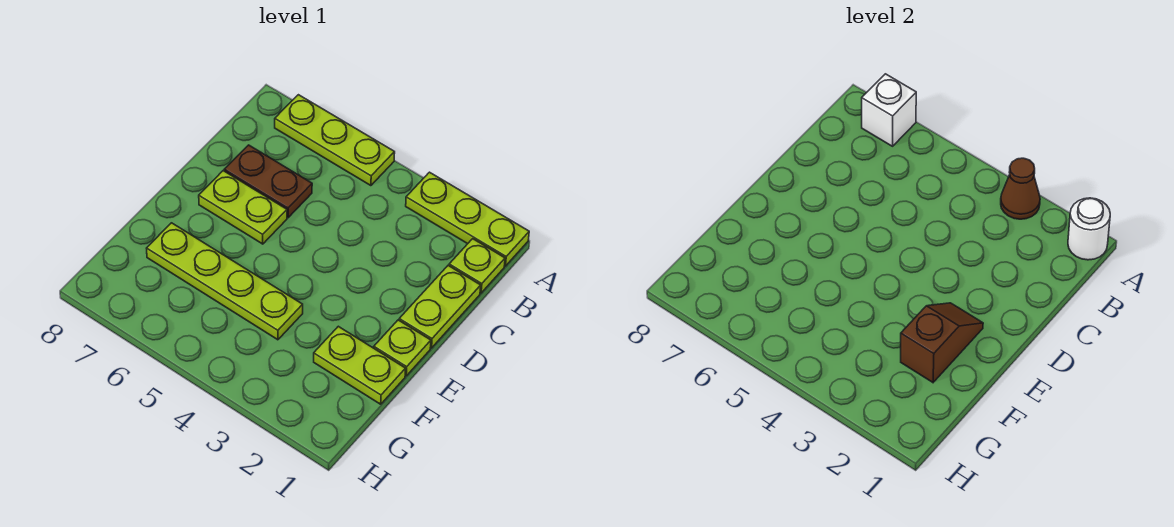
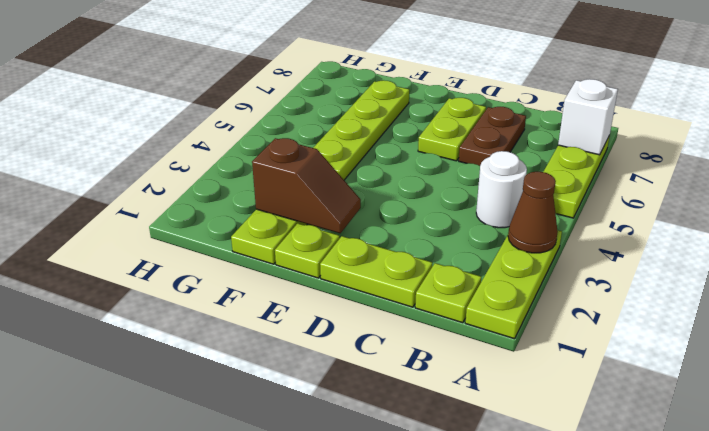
white 1x1 round brick [1068,198,1110,260] -> white 1x1 round brick moved to [476,151,527,228]

